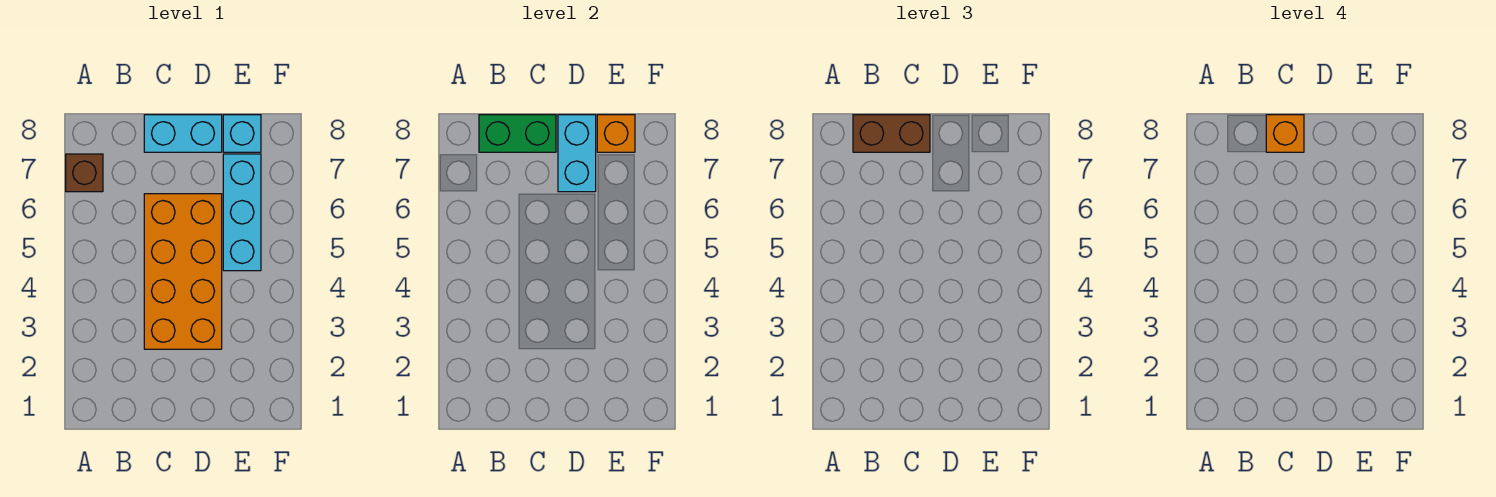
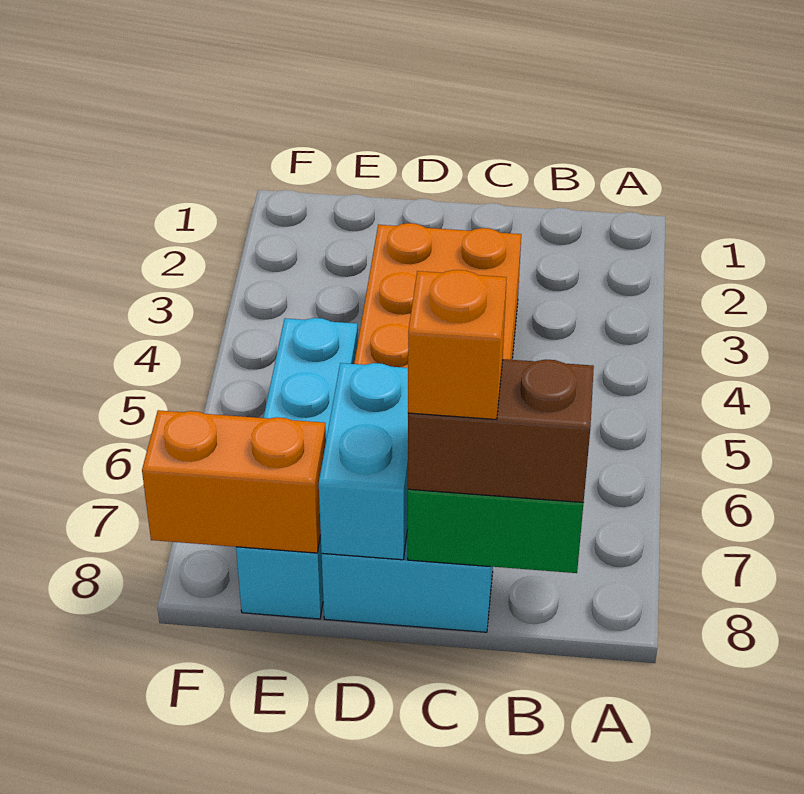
brown 1x1 brick [66,154,103,192] -> none
orange 1x1 brick [597,115,635,152] -> orange 1x2 brick [142,410,326,553]

